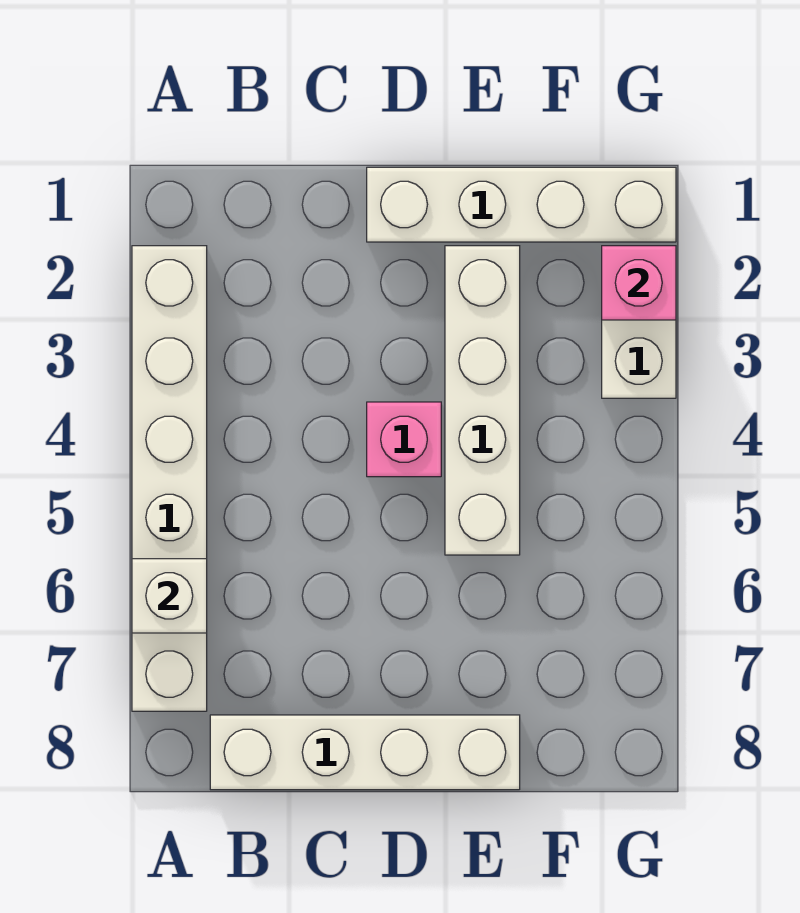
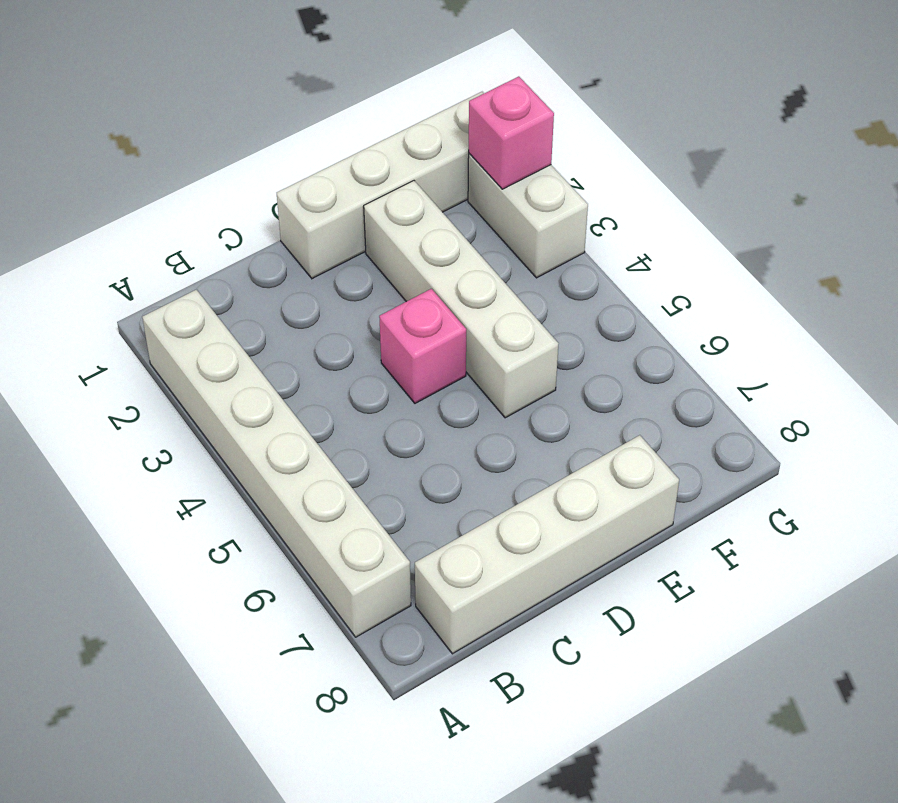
white 1x1 brick [132,559,207,633] -> none

